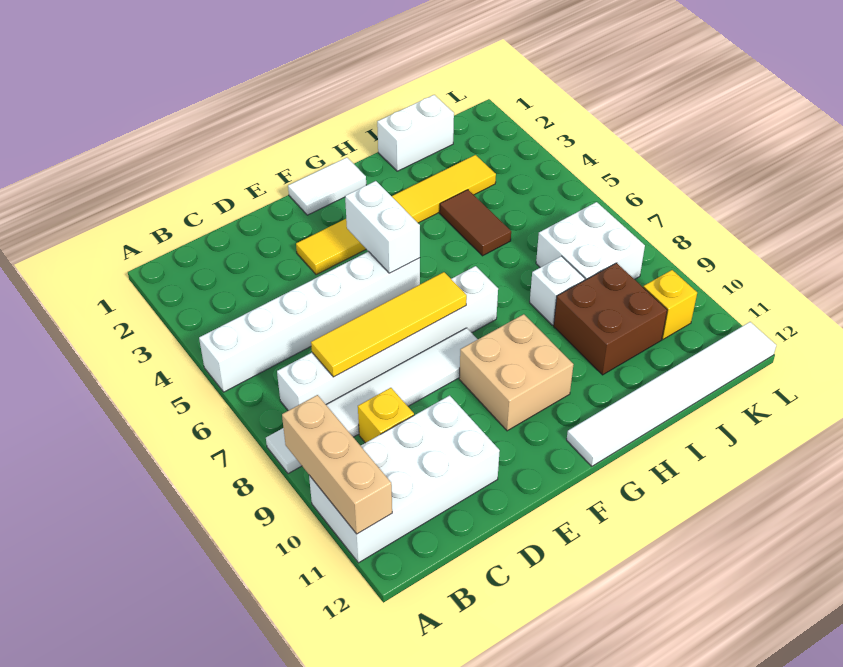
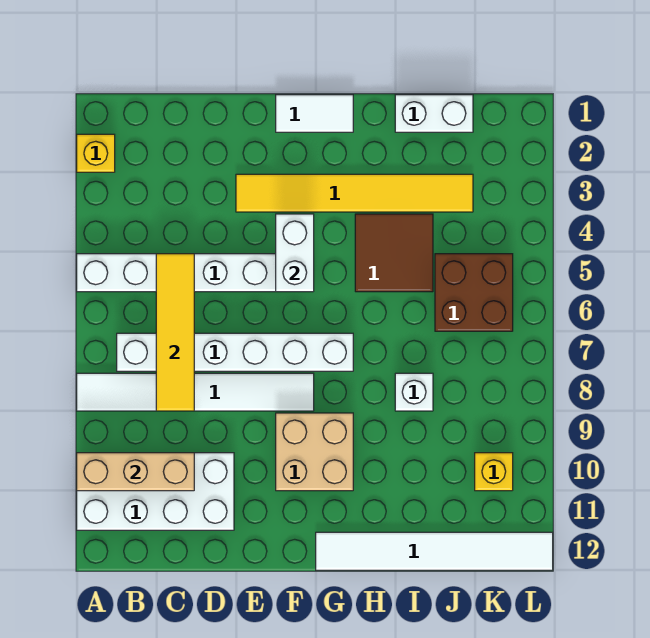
tan 1x3 brick [282,395,392,534] -> tan 1x3 brick turned to [77,453,194,491]
yellow 1x4 tile [311,272,467,377] -> yellow 1x4 tile turned to [156,254,194,411]
yellow 1x1 brick [358,388,414,443] -> yellow 1x1 brick moved to [77,134,115,172]
brown 1x2 tile [440,190,511,256] -> brown 2x2 tile [355,214,433,292]
brown 2x2 brick [554,263,667,375] -> brown 2x2 brick moved to [435,254,513,331]
white 2x2 brick [536,202,645,280] -> none

